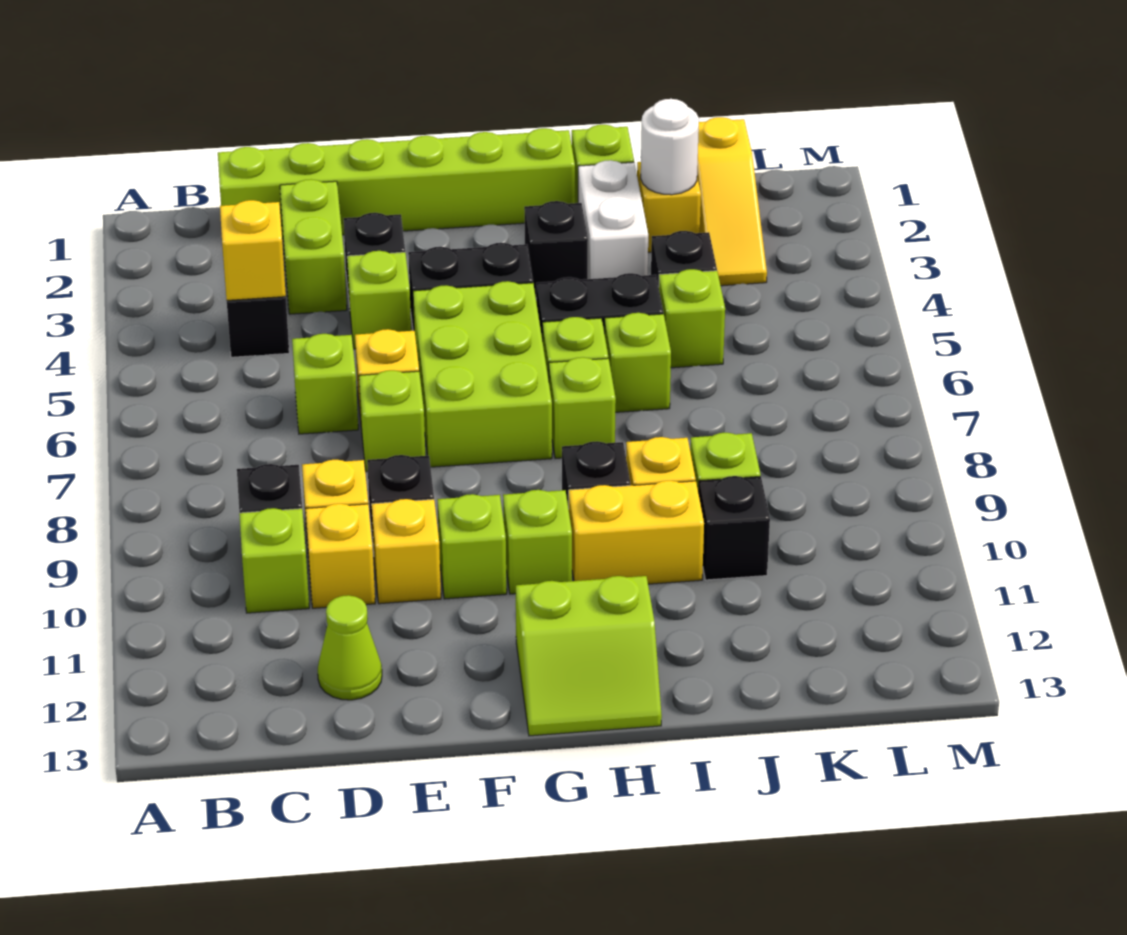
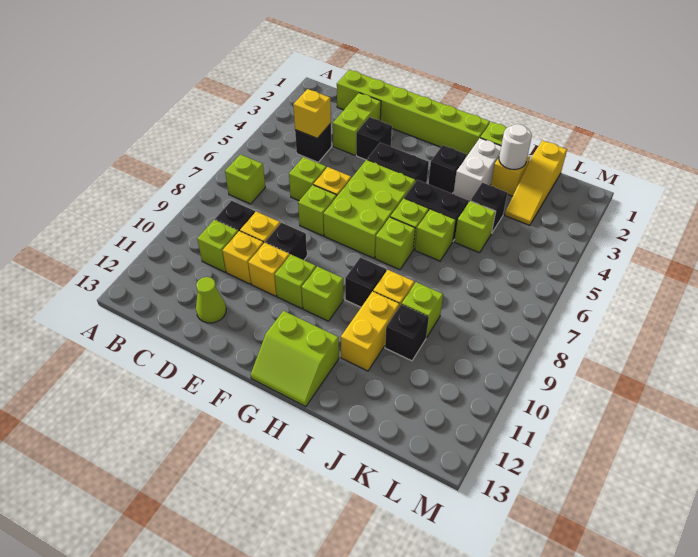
lime 1x1 brick [347,251,411,349] -> lime 1x1 brick moved to [225,155,265,204]
yellow 1x2 brick [569,481,704,584] -> yellow 1x2 brick turned to [341,291,400,371]

